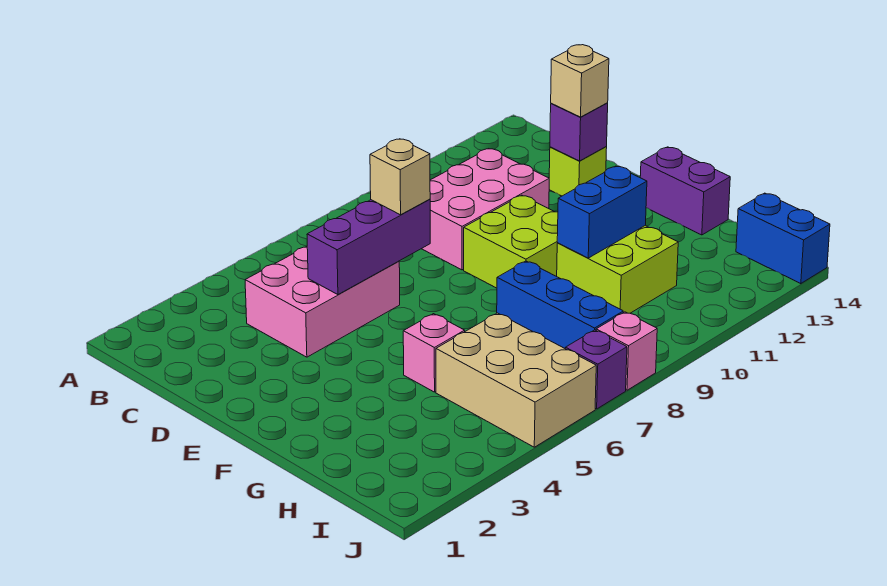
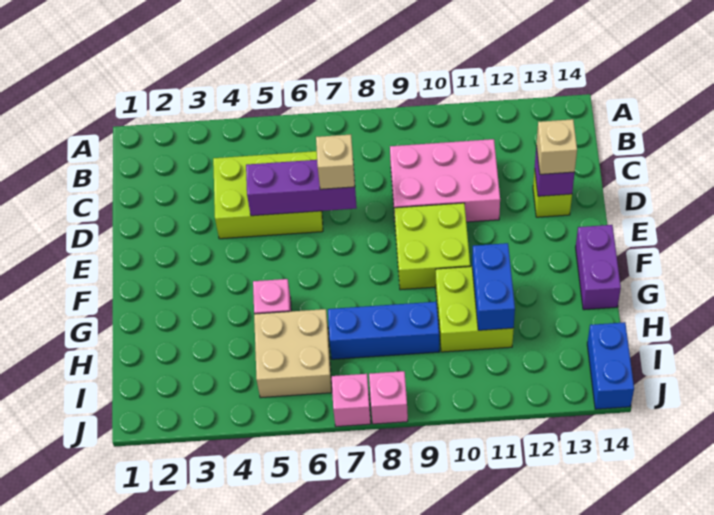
pink 2x3 brick [245,247,400,357] -> lime 2x3 brick [213,151,323,239]
blue 1x3 brick [497,261,623,348] -> blue 1x3 brick turned to [328,302,439,359]
blue 1x2 brick [557,166,647,258] -> blue 1x2 brick turned to [472,243,515,330]
tan 2x3 brick [436,313,596,447] -> tan 2x2 brick [254,309,332,398]
purple 1x1 brick [565,330,627,409] -> pink 1x1 brick [332,374,371,427]

